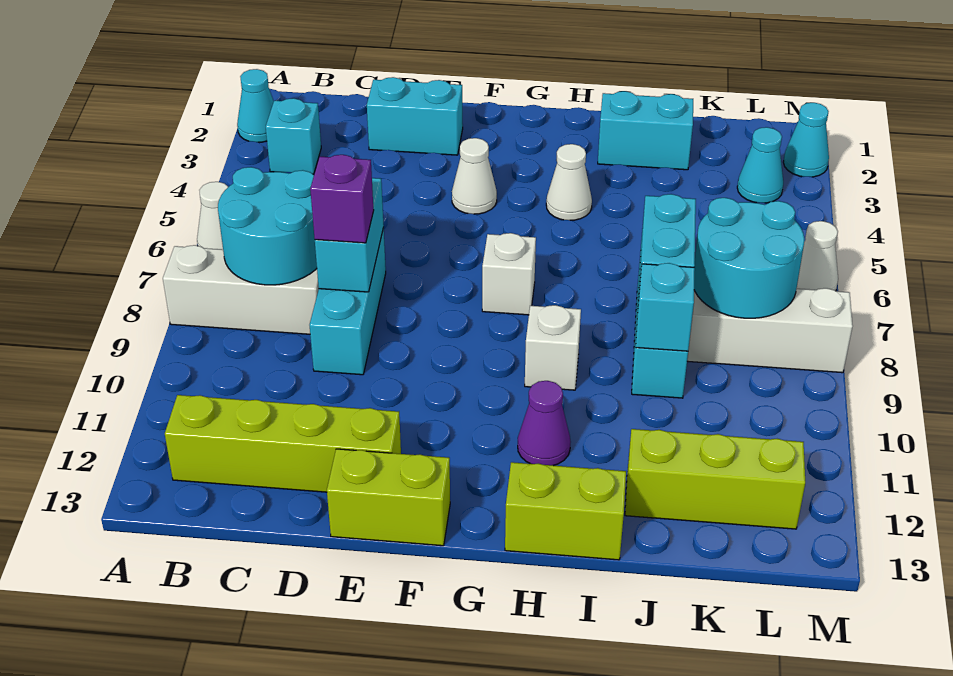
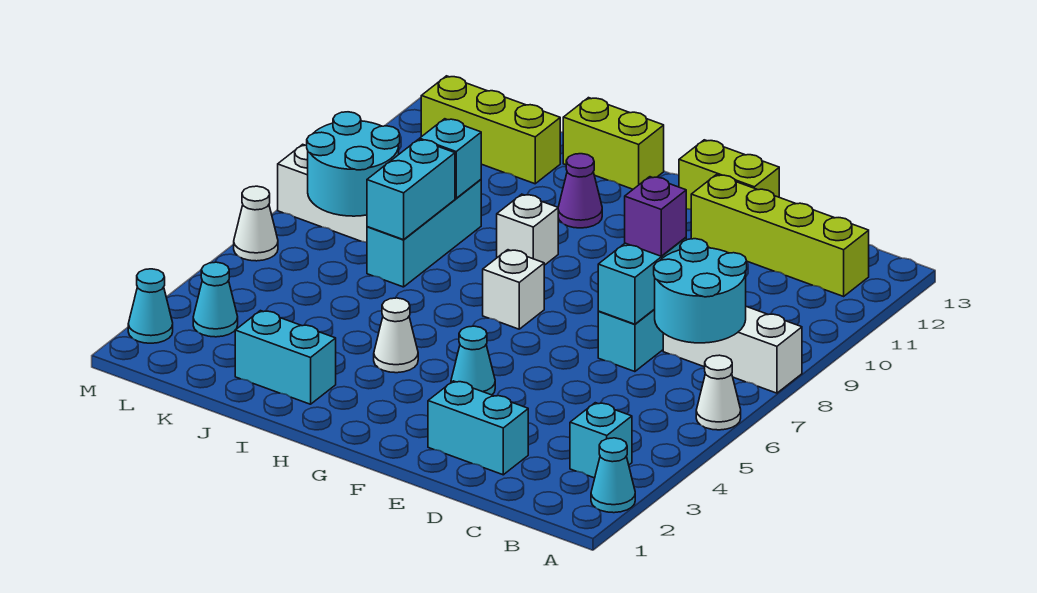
white 1x1 cone [452,138,497,214] -> cyan 1x1 cone [451,326,495,395]

